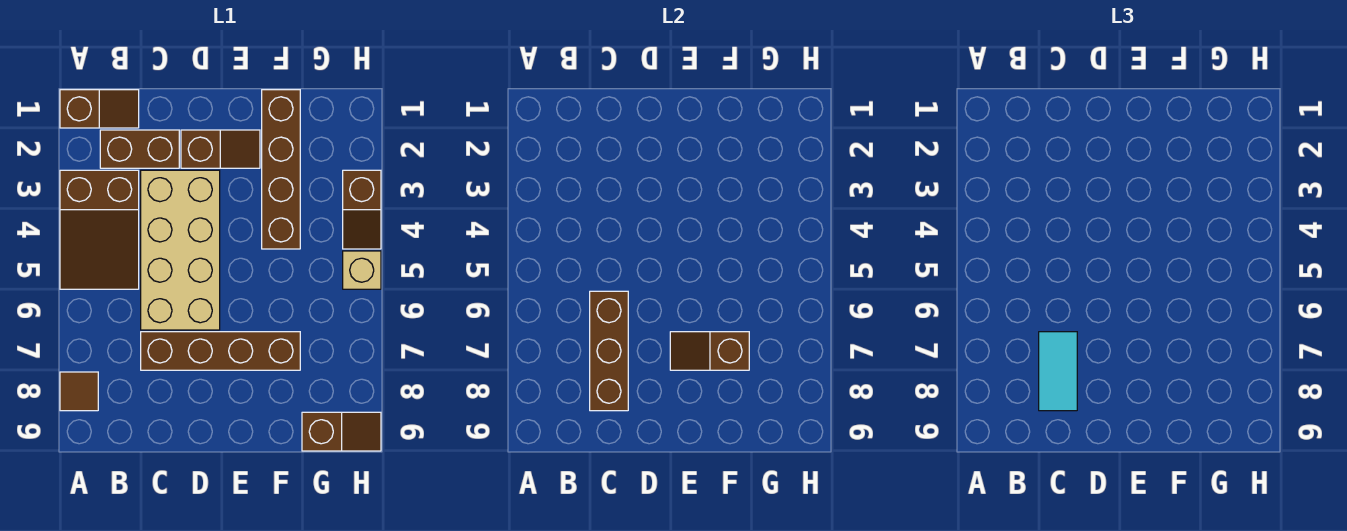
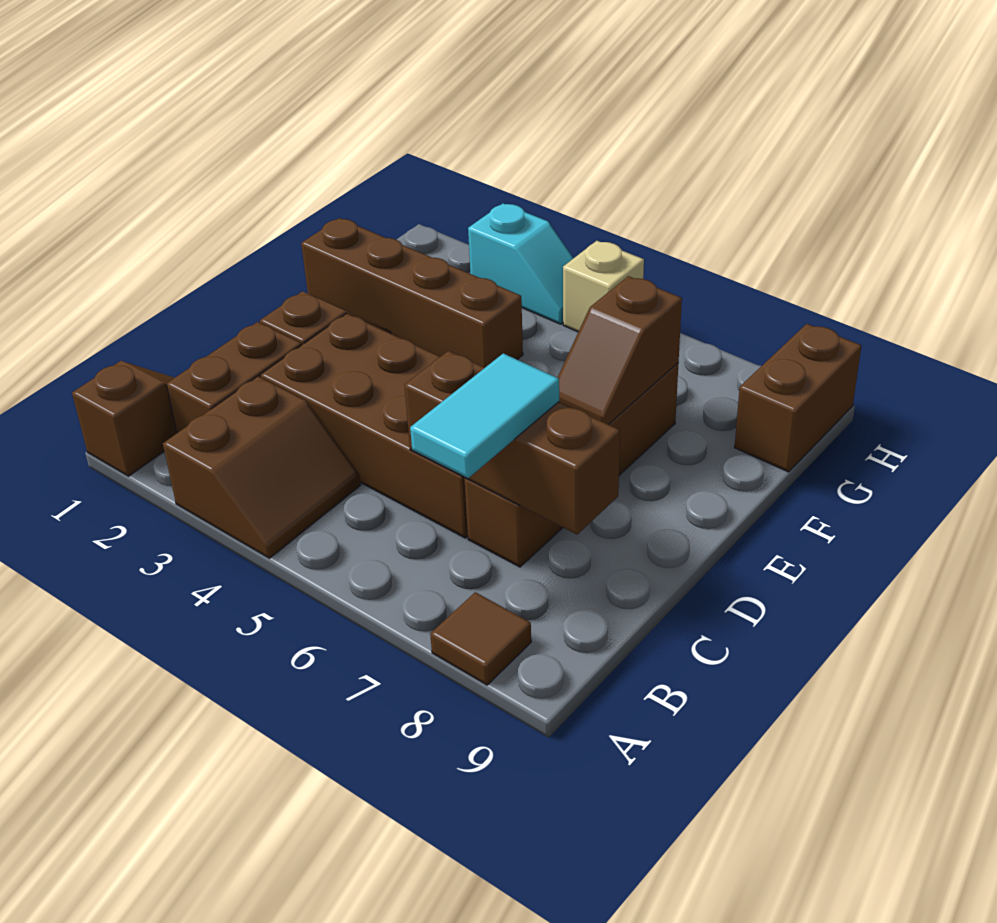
brown 2x3 slope [60,170,139,289] -> brown 2x2 slope [163,376,360,558]
tan 2x4 brick [141,170,220,330] -> brown 2x4 brick [260,314,468,538]
cyan 1x2 tile [1039,332,1077,411] -> cyan 1x2 tile turned to [410,353,559,478]
brown 1x2 slope [302,412,381,451] -> brown 1x2 brick [735,324,861,472]
brown 1x2 slope [343,170,381,249] -> cyan 1x2 slope [468,203,573,324]

